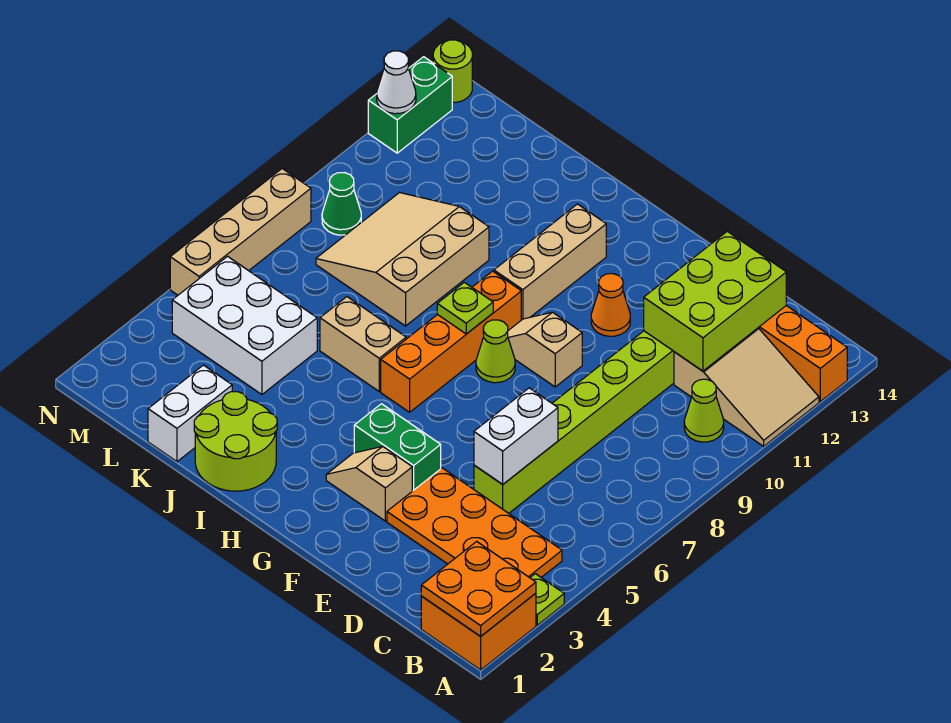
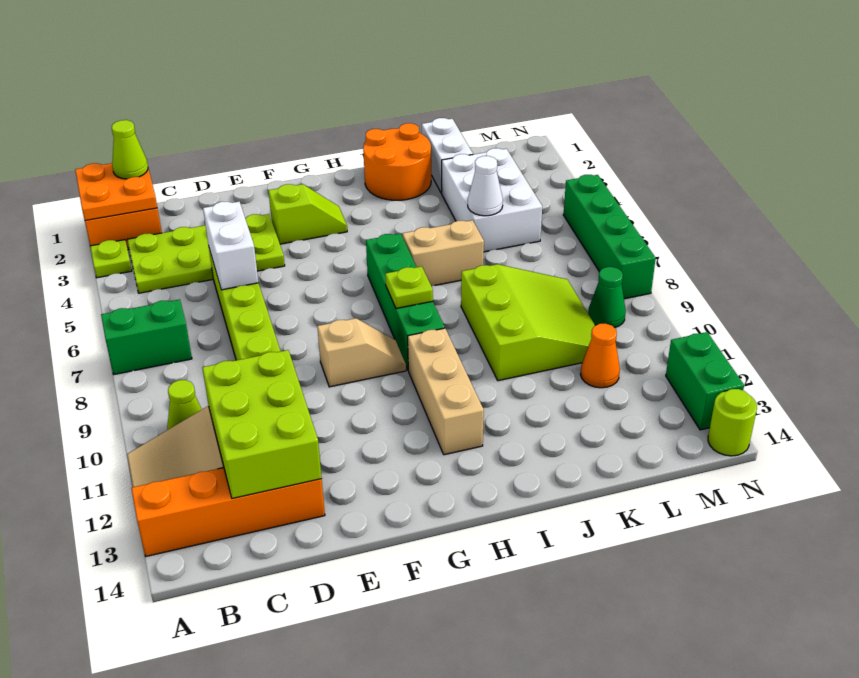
orange 2x4 plate [387,468,562,578] -> lime 2x4 plate [127,214,285,293]
tan 1x2 slope [326,447,412,521] -> lime 1x2 slope [268,184,347,244]
green 1x2 brick [354,404,441,491] -> green 1x2 brick moved to [101,299,192,374]
orange 1x1 cone [591,274,630,336] -> orange 1x1 cone moved to [580,324,620,388]
lime 1x1 cone [476,320,515,383] -> lime 1x1 cone moved to [112,120,148,179]
orange 1x4 brick [381,271,521,412] -> green 1x4 brick [366,234,445,370]
lime 2x2 round brick [194,392,277,491] -> orange 2x2 round brick [363,123,431,200]
tan 3x3 slope [316,193,489,326] -> lime 3x3 slope [461,264,595,381]
white 2x3 brick [172,256,317,394] -> white 2x3 brick turned to [442,148,542,252]
tan 1x4 brick [170,169,311,295] -> green 1x4 brick [563,175,656,299]
white 1x1 cone [377,51,416,114] -> white 1x1 cone moved to [468,156,503,216]

